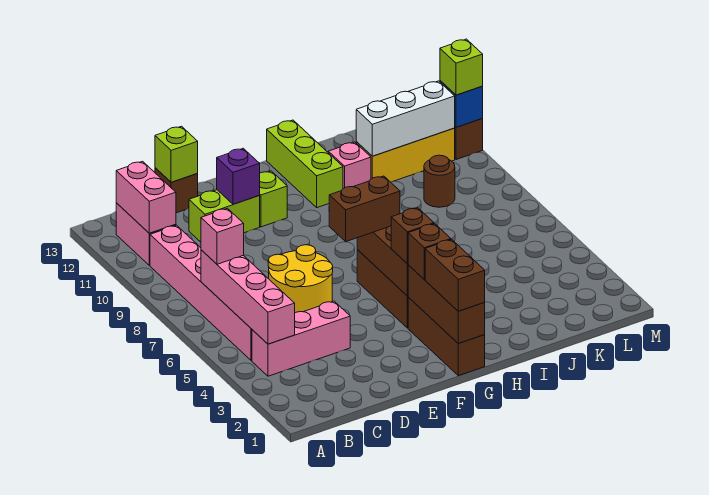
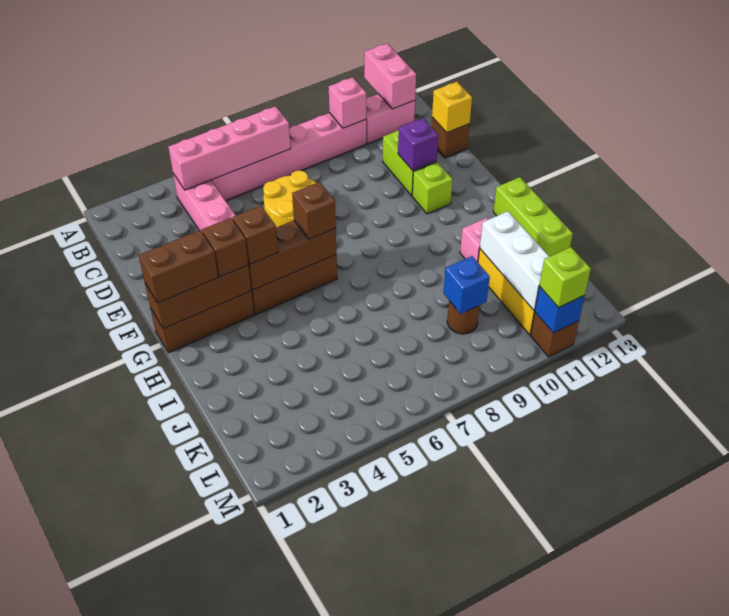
pink 1x1 brick [201,208,244,264] -> pink 1x1 brick moved to [329,77,366,128]
pink 1x2 brick [116,161,176,233] -> pink 1x2 brick turned to [364,43,416,109]
lime 1x1 brick [155,126,198,182] -> yellow 1x1 brick [432,82,472,133]
brown 1x2 brick [329,176,400,241] -> brown 1x1 brick [292,182,336,239]
lime 1x3 brick [267,120,343,208] -> lime 1x3 brick turned to [493,177,573,257]
none -> blue 1x1 brick [444,256,490,314]

